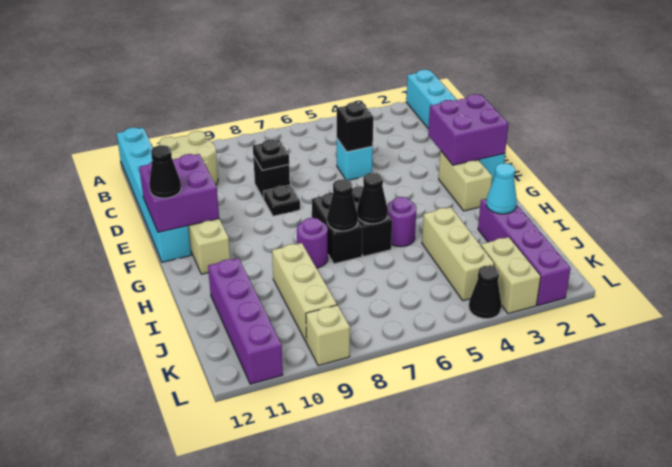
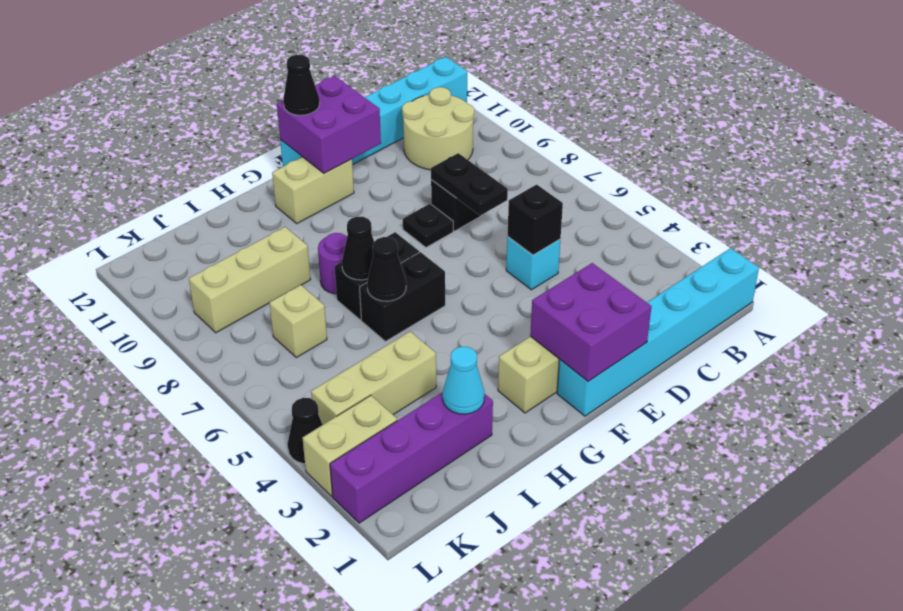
black 1x1 plate [253,140,289,170] -> black 1x2 plate [431,153,508,216]
purple 1x1 round brick [387,197,417,247] -> none
purple 1x4 brick [208,258,283,384] -> none
tan 1x1 brick [306,305,350,366] -> tan 1x1 brick moved to [269,285,327,357]

